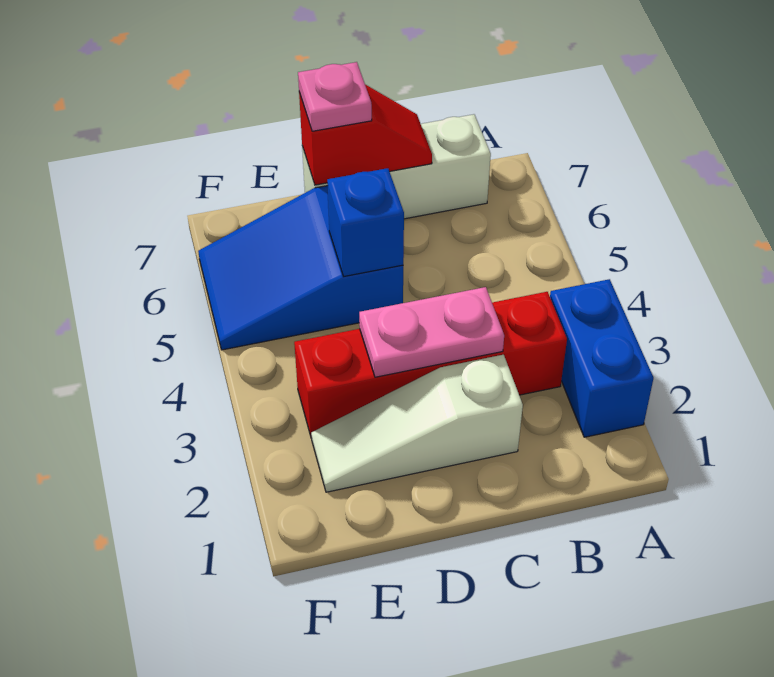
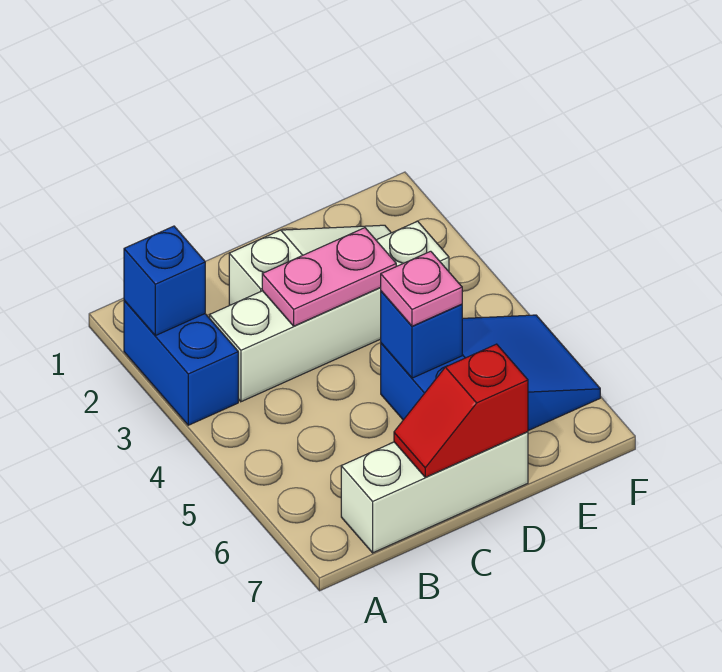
none -> blue 1x1 brick [124,226,205,336]
red 1x4 brick [294,292,567,438] -> white 1x4 brick [210,221,449,402]
pink 1x1 plate [298,62,372,131] -> pink 1x1 plate moved to [381,251,462,326]

